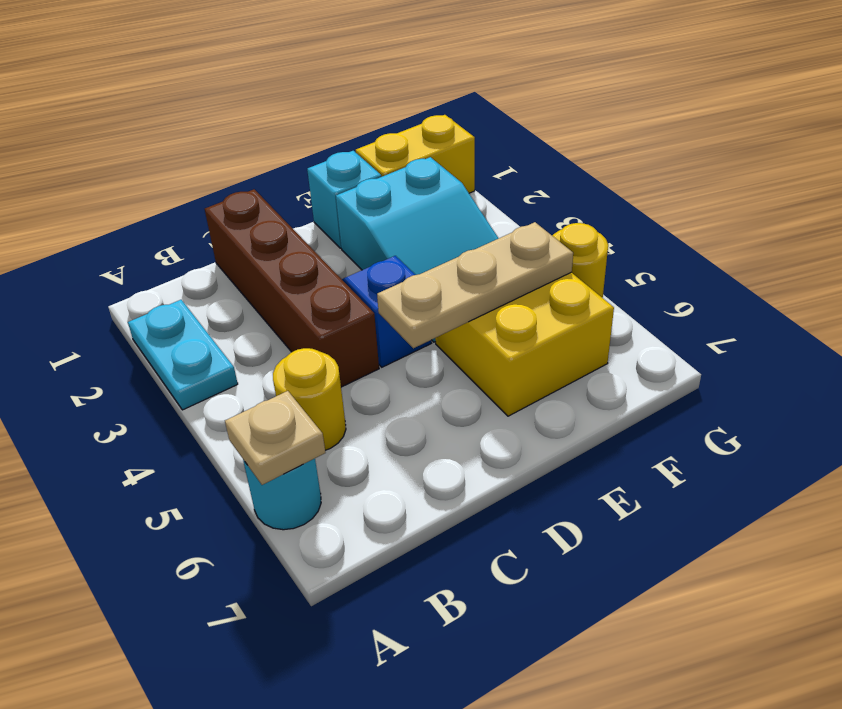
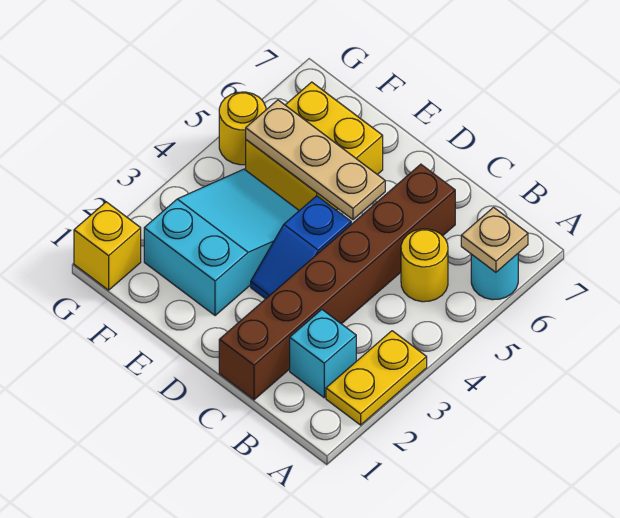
cyan 1x2 plate [128,300,238,410] -> yellow 1x2 plate [326,331,427,425]
brown 1x4 brick [205,189,379,387] -> brown 1x6 brick [219,164,455,400]
cyan 1x1 brick [307,151,381,248] -> cyan 1x1 brick moved to [290,310,356,398]
yellow 1x2 brick [356,115,475,193] -> yellow 1x1 brick [74,202,141,290]

